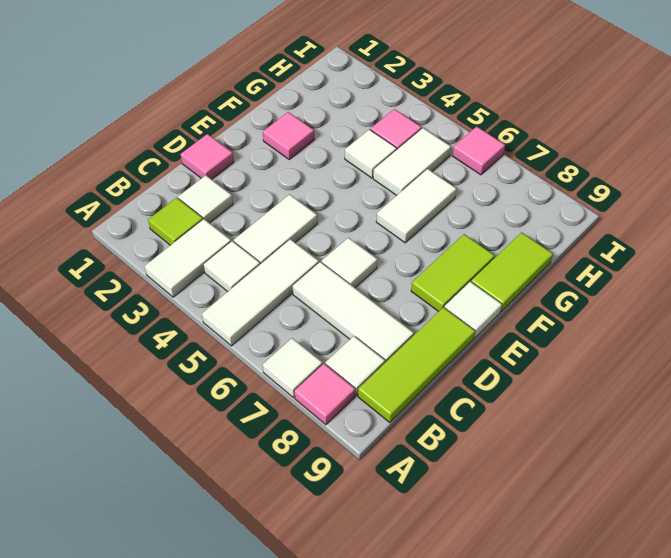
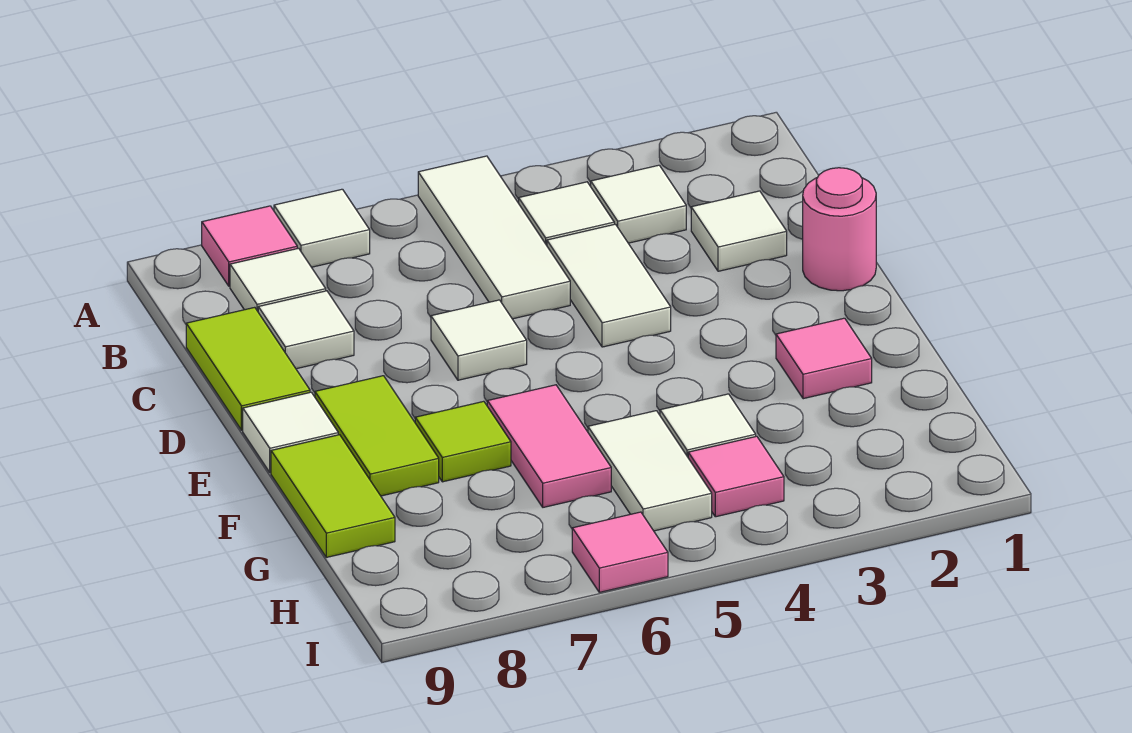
white 1x2 tile [145,219,231,297] -> white 1x1 tile [591,165,686,243]
lime 1x1 tile [148,198,203,245] -> lime 1x1 tile moved to [415,401,511,482]
lime 1x3 tile [358,307,475,423] -> lime 1x2 tile [186,307,310,430]
white 1x3 tile [293,262,414,363] -> white 1x1 tile [258,291,354,369]
pink 1x1 tile [181,134,234,179] -> pink 1x1 round brick [803,168,876,291]
white 1x2 tile [376,169,456,243] -> pink 1x2 tile [487,385,611,507]

